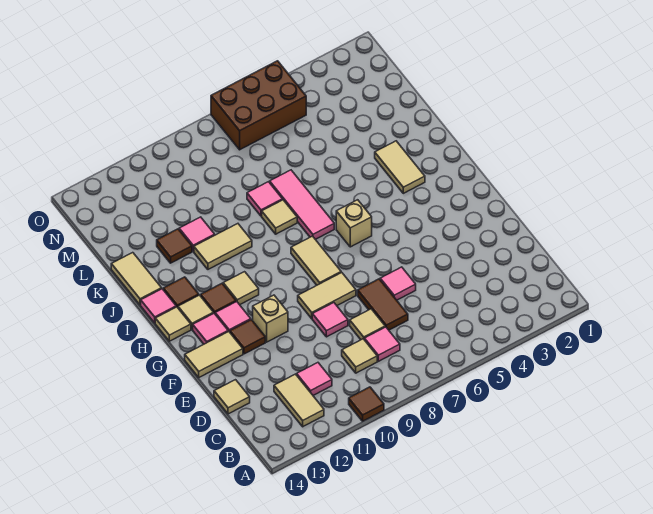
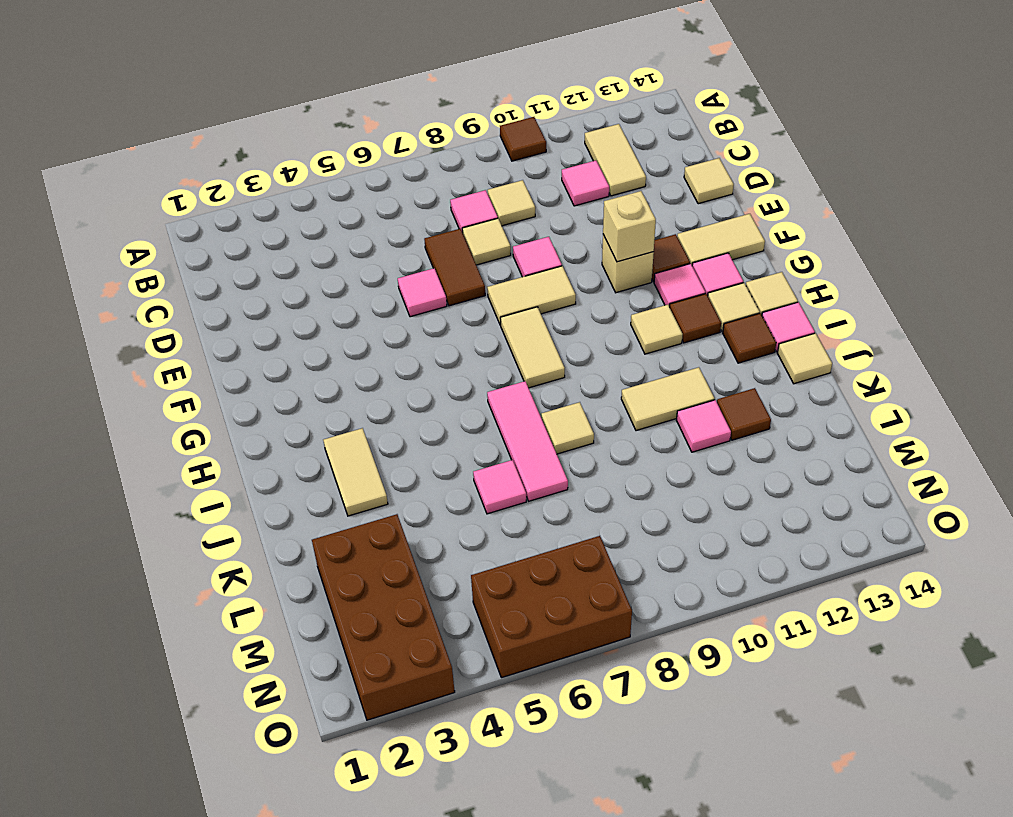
tan 1x1 brick [336,200,372,247] -> tan 1x1 brick moved to [603,191,656,262]
tan 1x2 tile [111,253,162,305] -> tan 1x1 tile [777,333,832,384]
pink 1x1 tile [247,182,283,216] -> pink 1x1 tile moved to [473,460,526,514]
none -> brown 2x4 brick [312,514,455,720]

